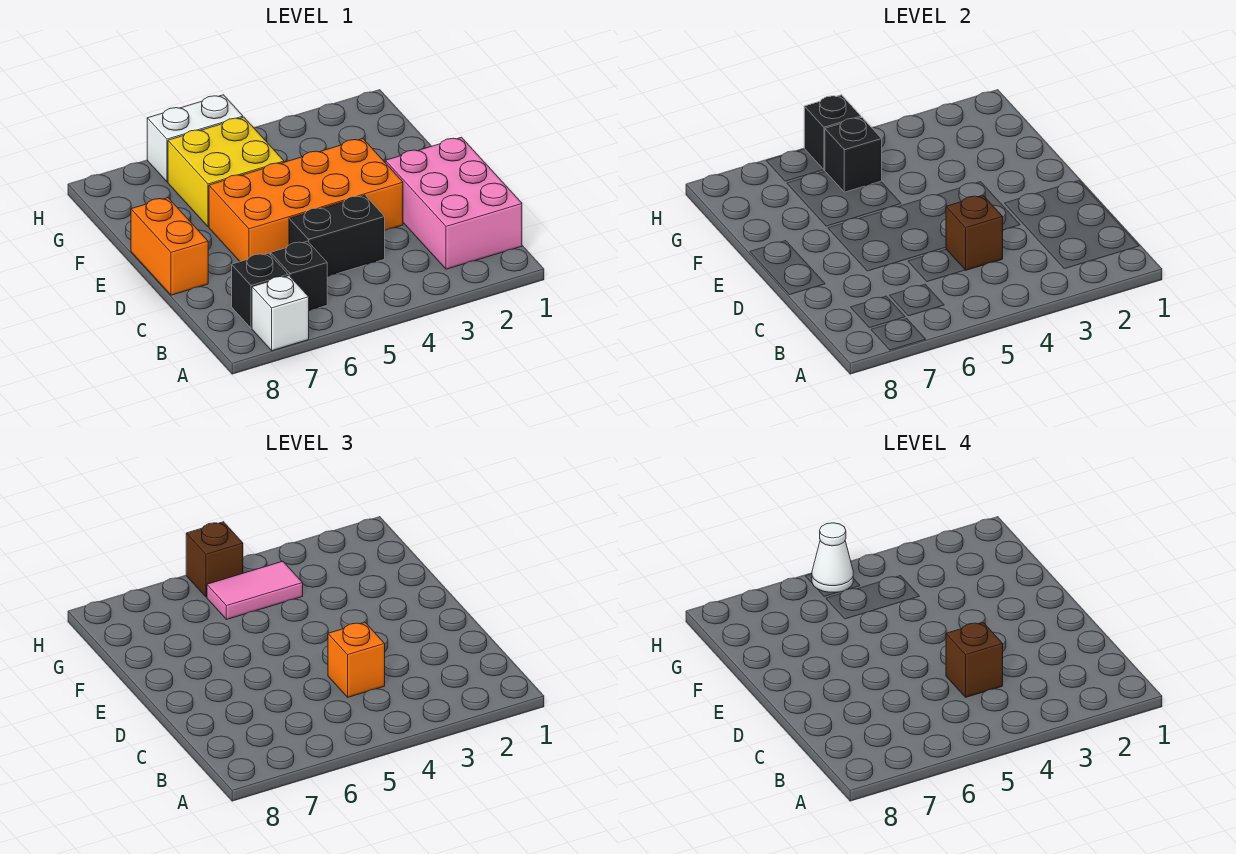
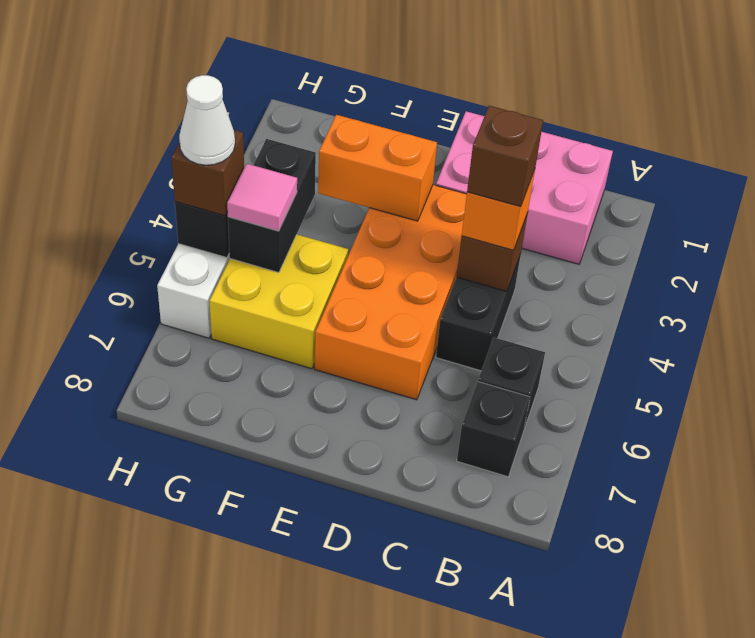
white 1x1 brick [252,276,309,351] -> none
orange 1x2 brick [131,198,208,295] -> orange 1x2 brick moved to [318,115,437,221]
pink 1x2 tile [207,561,303,620] -> pink 1x1 tile [227,164,297,231]
black 1x1 brick [825,117,882,192] -> black 1x2 brick [228,139,316,273]

